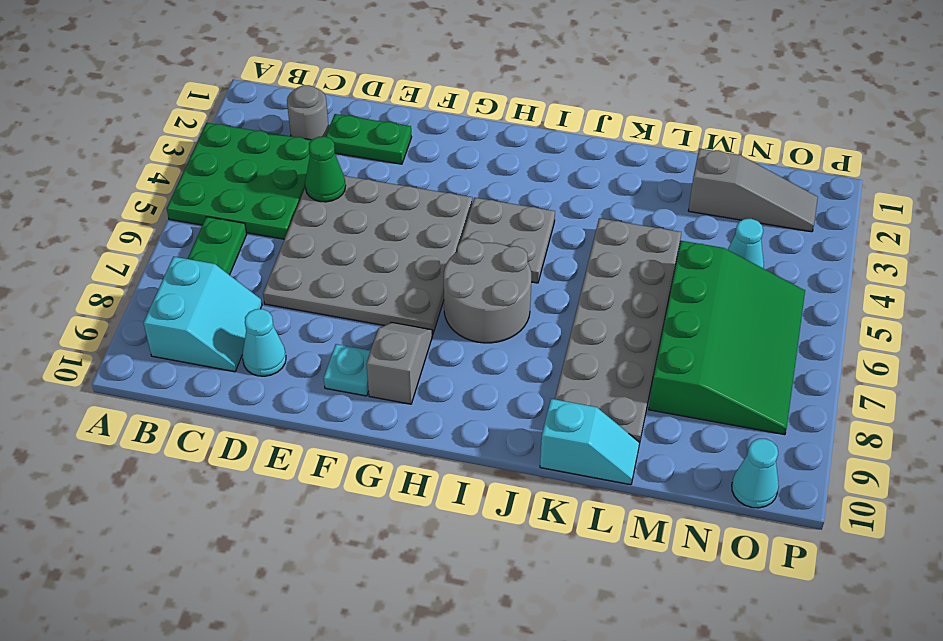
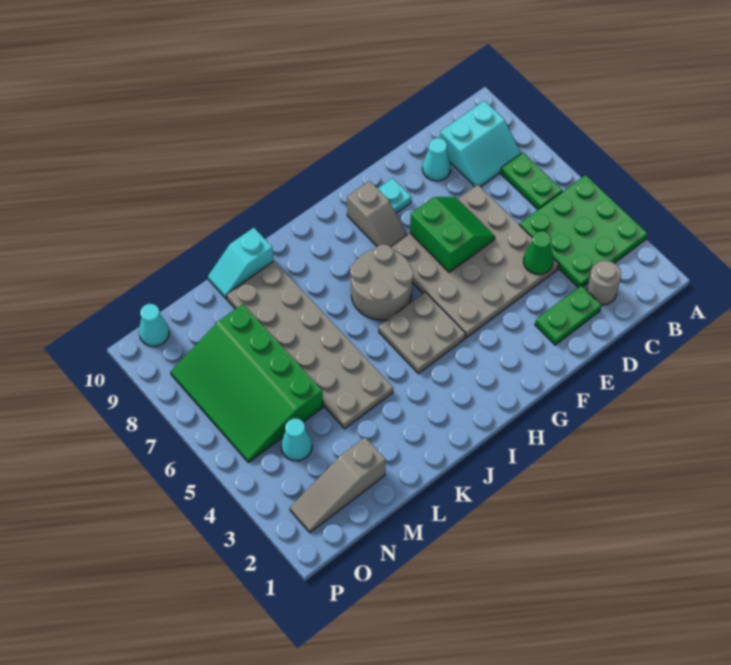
cyan 2x2 slope [144,257,262,372] -> cyan 2x2 slope turned to [440,101,521,187]
none -> green 2x2 slope [410,197,495,272]

